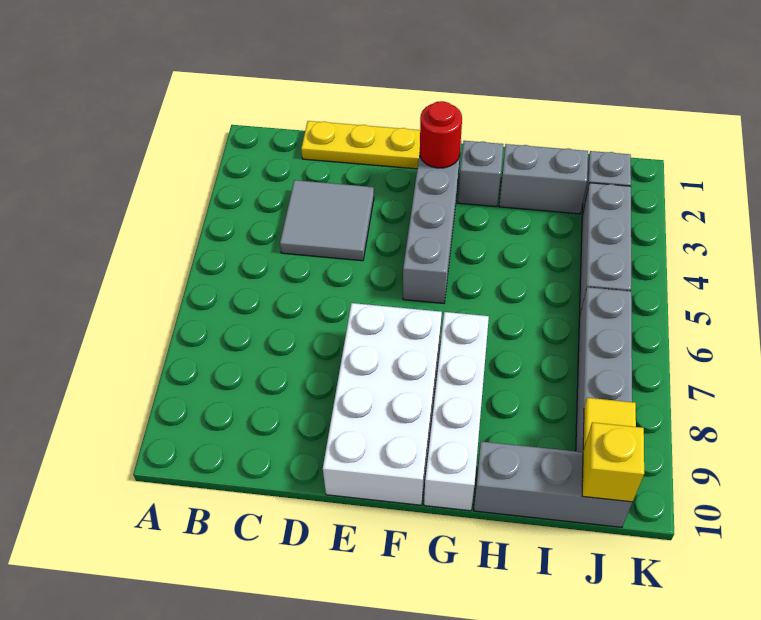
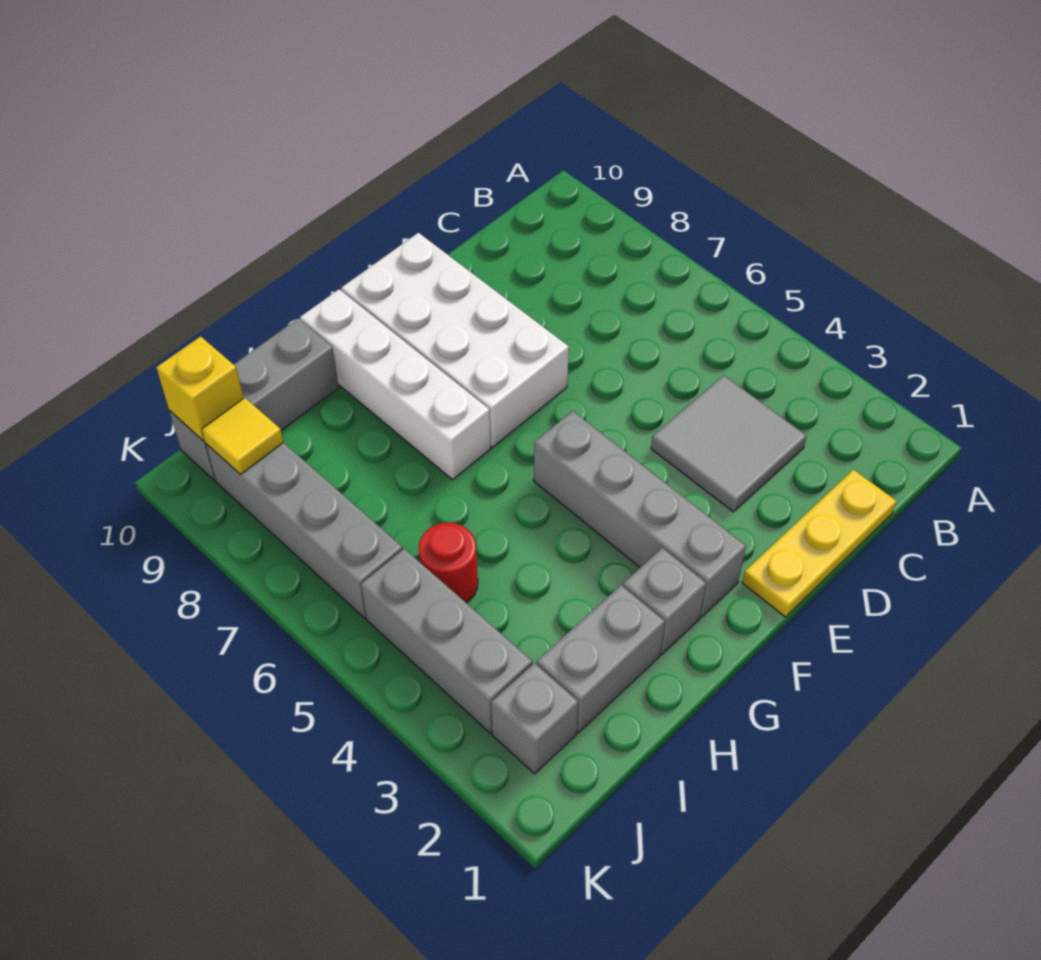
red 1x1 round brick [420,101,462,168] -> red 1x1 round brick moved to [419,523,478,603]

